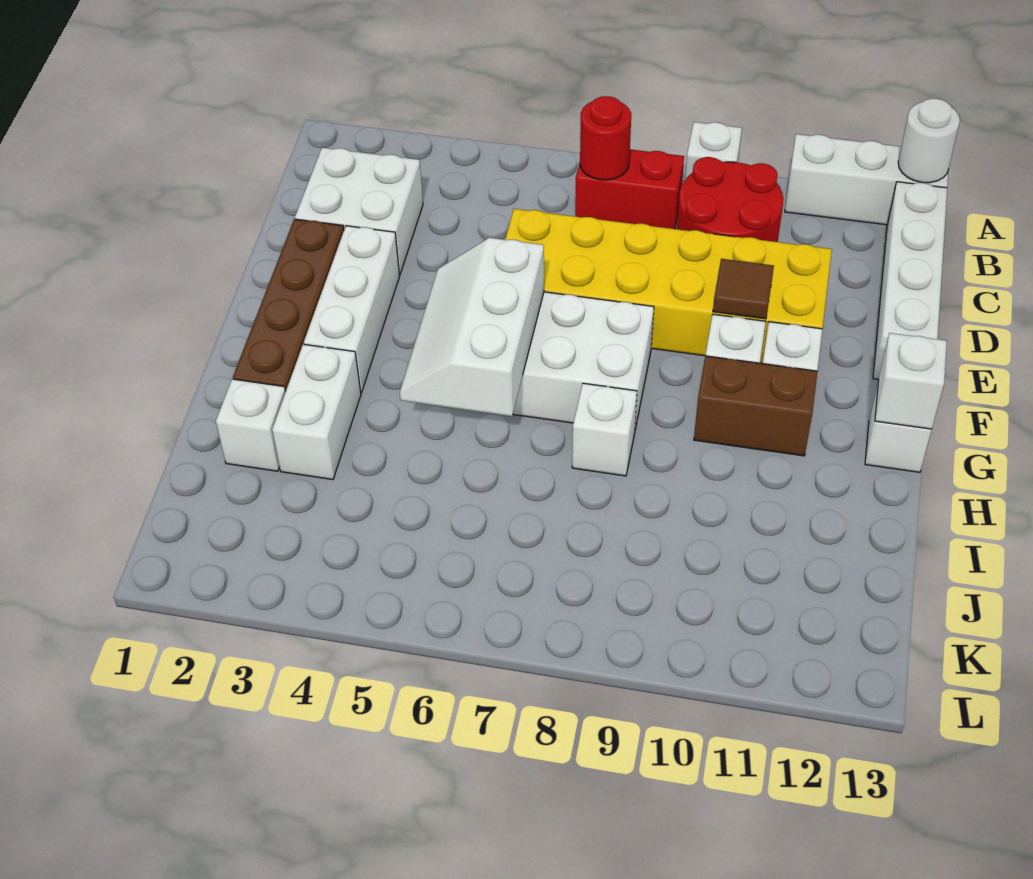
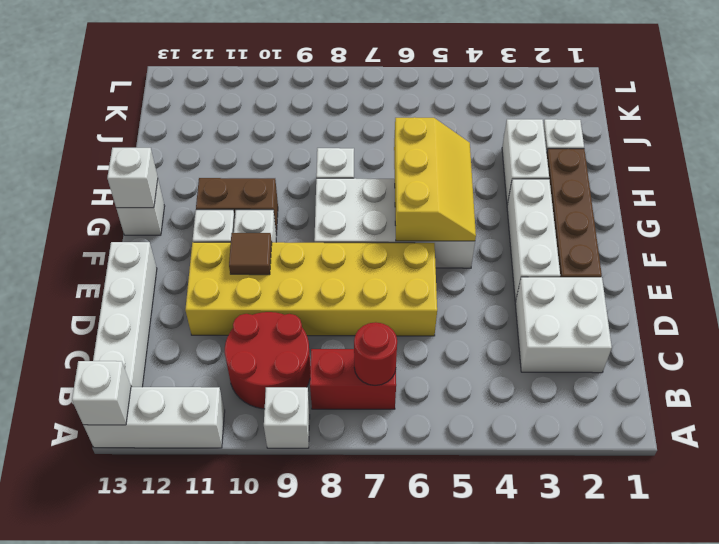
white 1x1 round brick [898,99,960,183] -> white 1x1 brick [72,361,131,425]
white 2x3 slope [400,238,544,416] -> yellow 2x3 slope [394,117,476,241]

